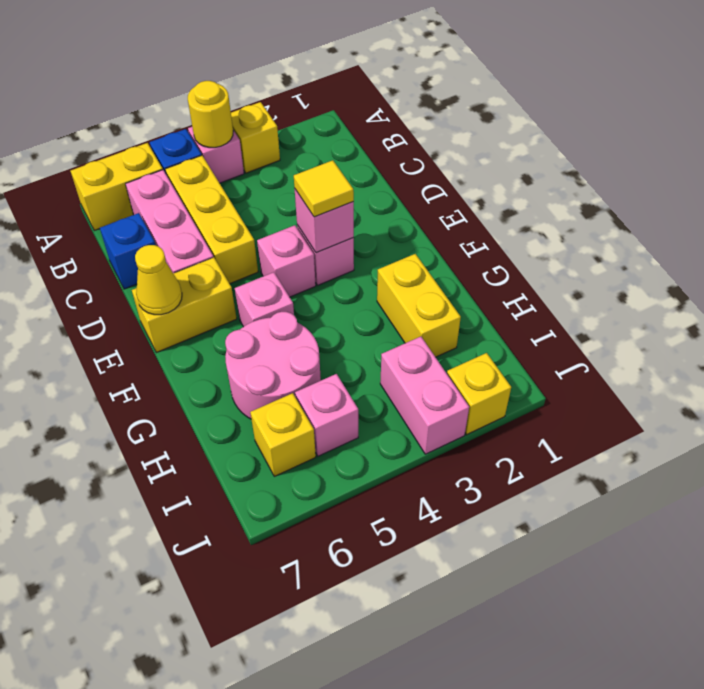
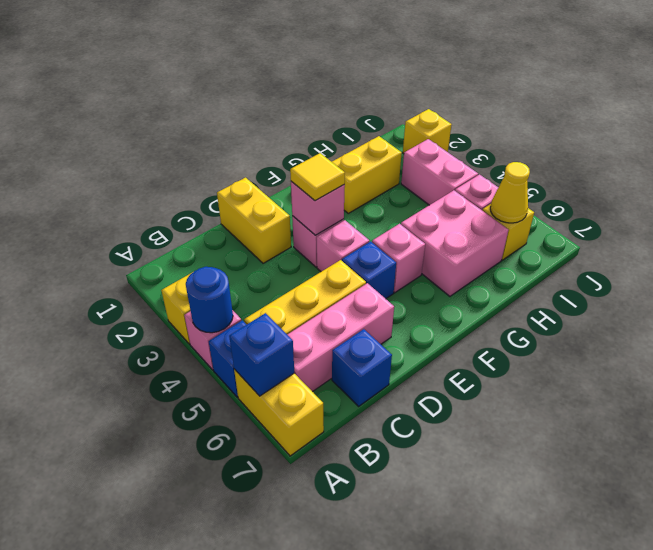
yellow 1x1 round brick [188,81,233,148] -> blue 1x1 round brick [186,267,233,333]
none -> blue 1x1 brick [229,313,294,396]
none -> blue 1x1 brick [342,241,396,299]
yellow 1x2 brick [132,257,237,353] -> yellow 1x2 brick moved to [217,178,291,263]
yellow 1x1 cone [135,245,182,315] -> yellow 1x1 cone moved to [490,162,530,223]
pink 2x2 round brick [225,312,321,419] -> pink 2x2 brick [401,190,508,296]
pink 1x2 brick [380,337,469,454] -> pink 1x2 brick turned to [401,139,478,205]

